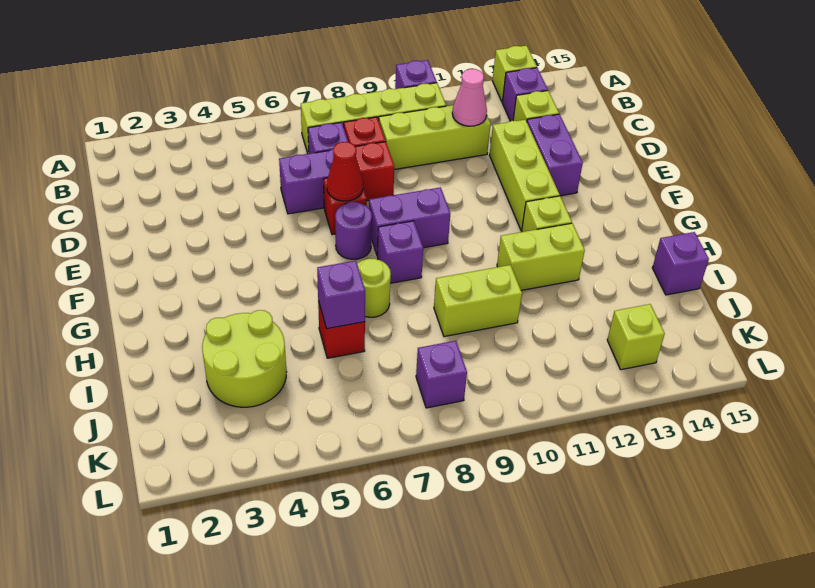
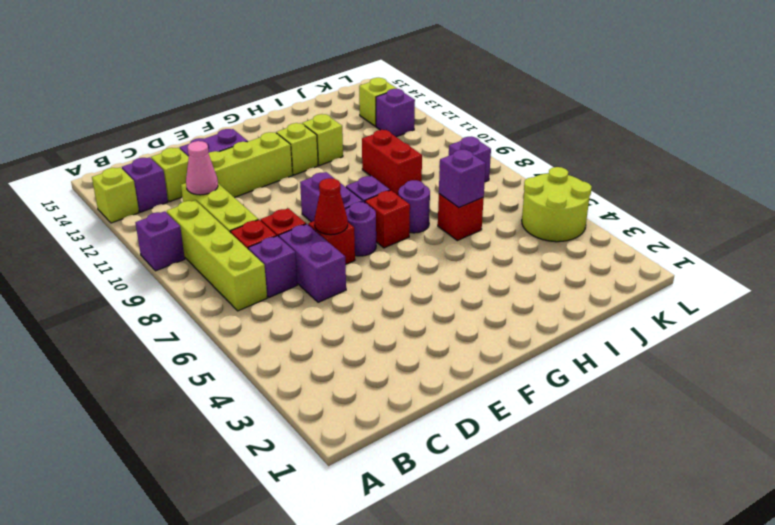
none -> red 1x1 brick [365,190,410,248]
lime 1x1 round brick [357,259,391,317] -> purple 1x1 round brick [398,180,430,233]
lime 1x2 brick [497,223,585,290] -> lime 1x1 brick [302,114,343,166]
lime 2x2 round brick [202,310,286,407] -> lime 2x2 round brick moved to [522,167,592,242]
lime 1x2 brick [434,265,522,337] -> red 1x2 brick [362,130,422,195]
purple 1x1 brick [652,232,709,295] -> purple 1x1 brick moved to [376,89,415,137]

